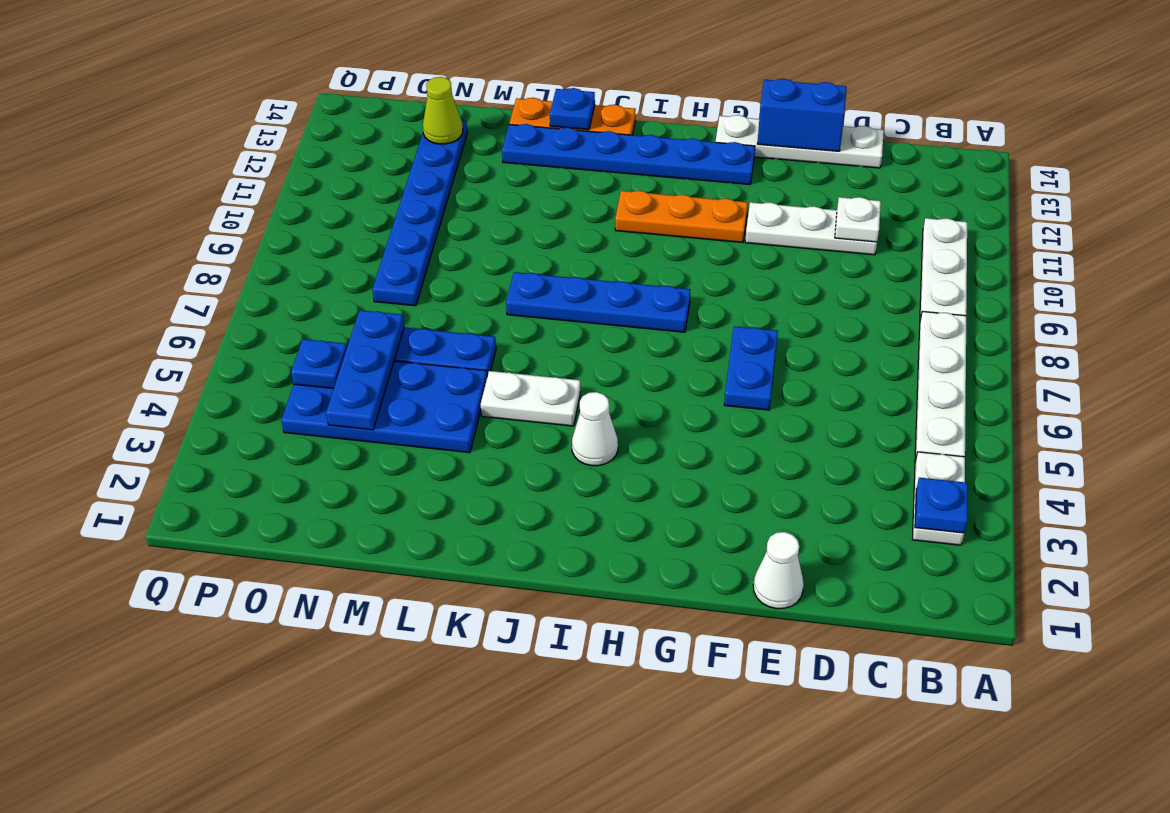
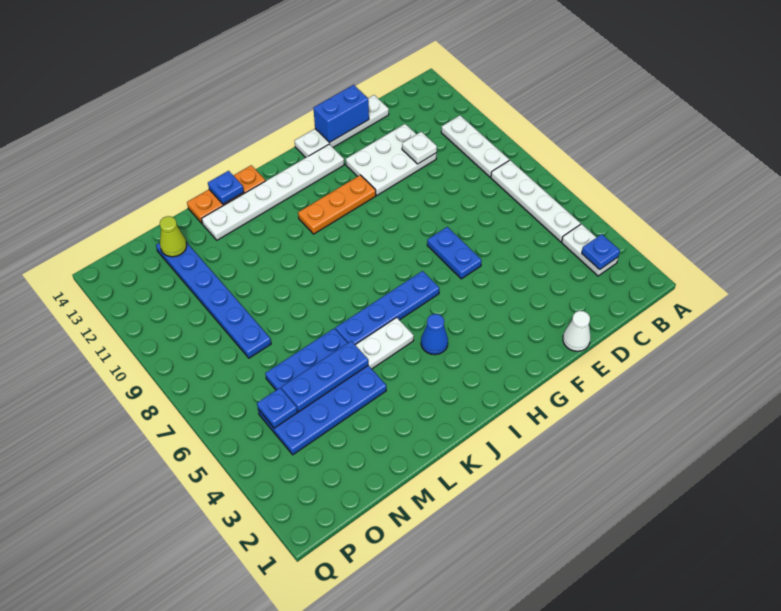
white 1x3 plate [745,202,877,255] -> white 2x3 plate [346,124,437,195]
blue 1x6 plate [502,124,755,185] -> white 1x6 plate [202,144,344,240]
blue 1x4 plate [506,272,690,332] -> blue 1x4 plate moved to [335,271,439,344]
white 1x1 cone [572,392,618,466] -> blue 1x1 cone [421,314,448,355]
blue 1x3 plate [326,310,404,430] -> blue 1x3 plate turned to [281,341,368,412]

